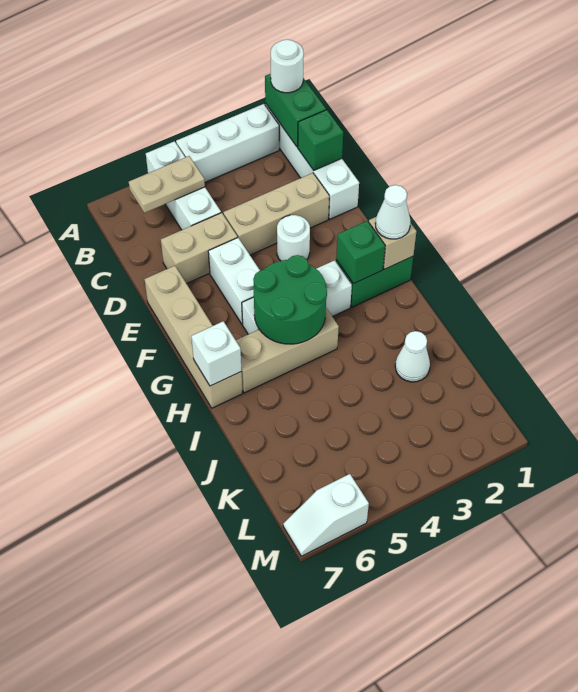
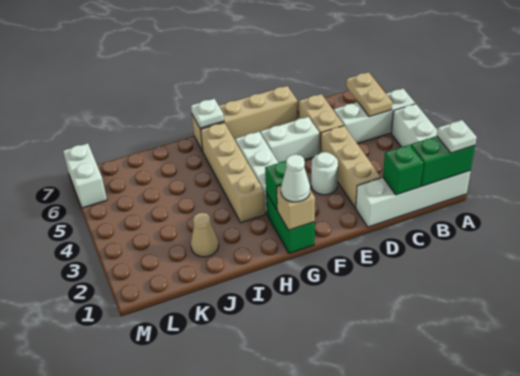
white 1x1 round brick [271,39,304,93] -> white 1x1 plate [437,120,477,153]
green 2x2 round brick [253,255,327,344] -> none
tan 1x3 brick [236,308,339,393] -> tan 1x4 brick [201,123,265,223]
white 1x1 brick [191,321,241,386] -> white 1x1 plate [191,99,224,128]
white 1x1 cone [395,331,430,382] -> tan 1x1 cone [191,213,219,257]
white 1x2 slope [283,474,369,556] -> white 1x2 brick [63,143,107,208]

